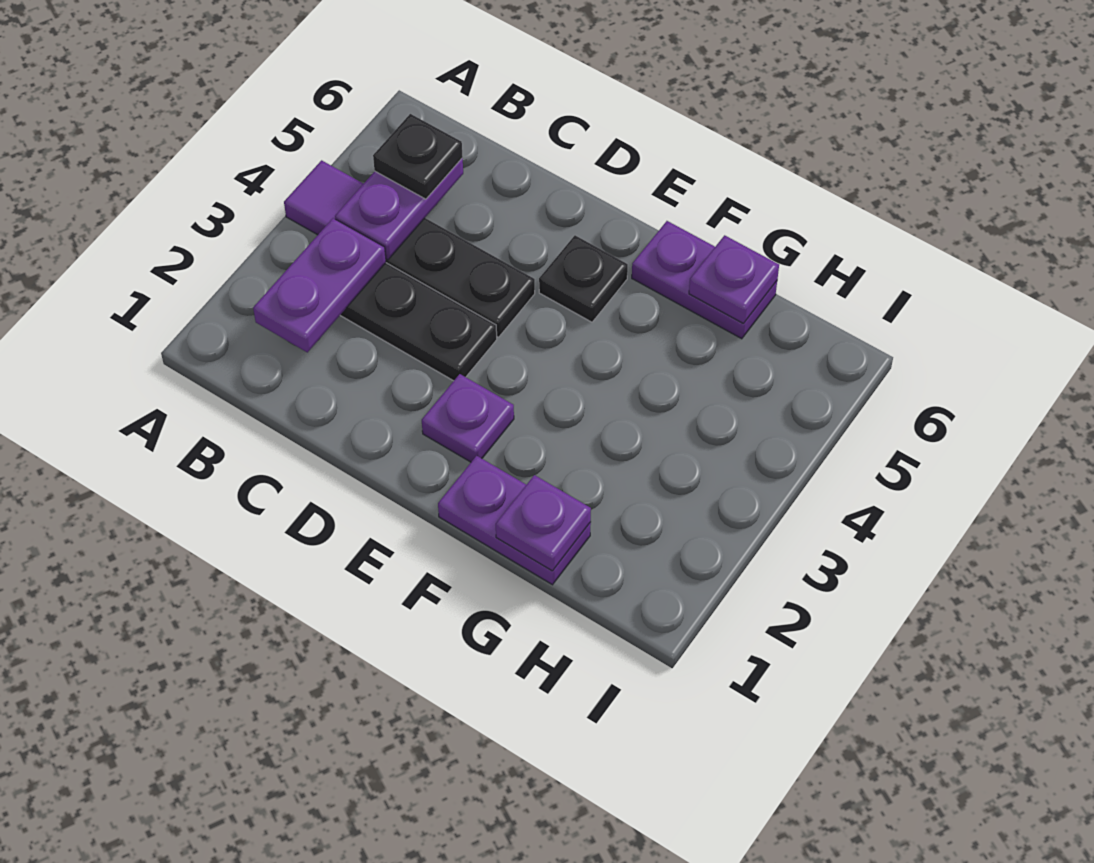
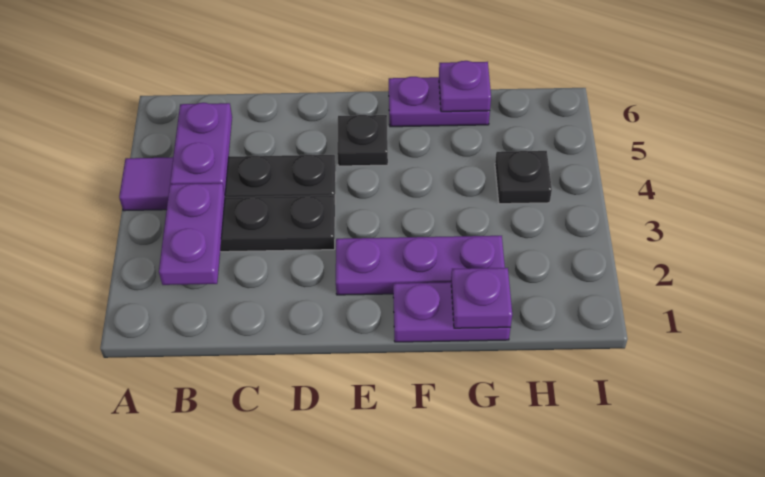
black 1x1 plate [373,114,463,199] -> black 1x1 plate moved to [495,151,552,204]
purple 1x1 plate [422,374,514,462] -> purple 1x3 plate [336,236,505,295]

